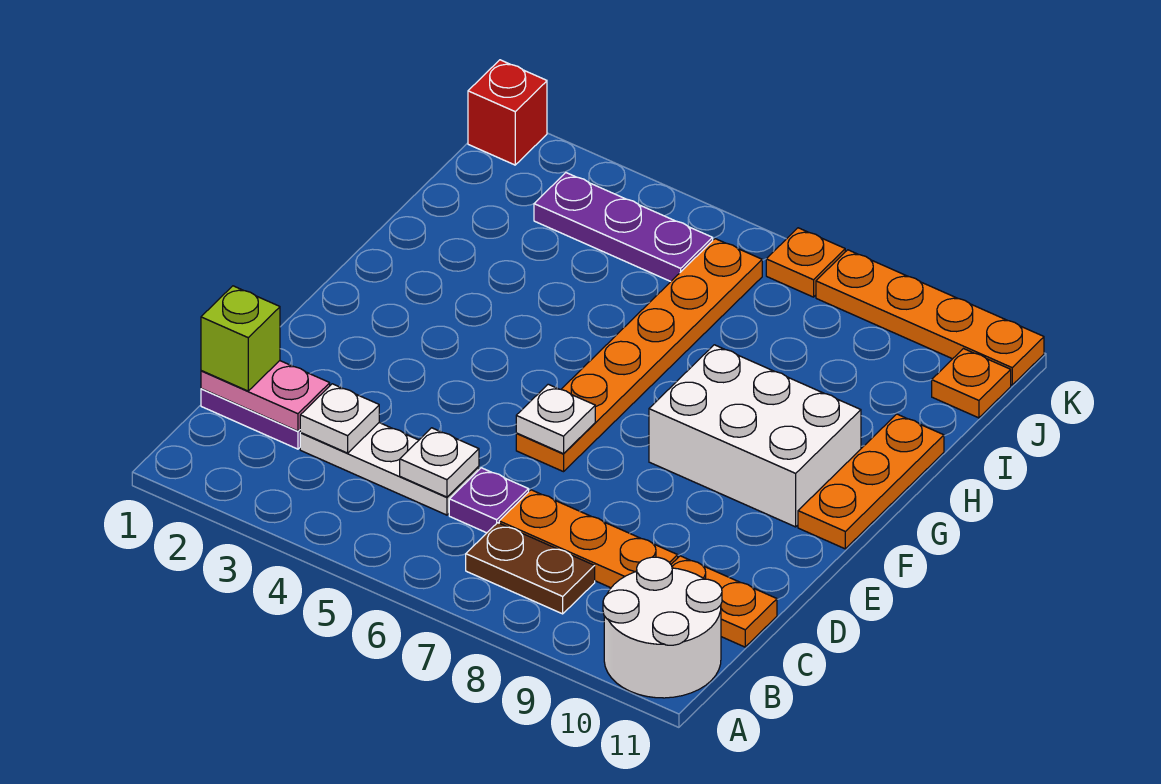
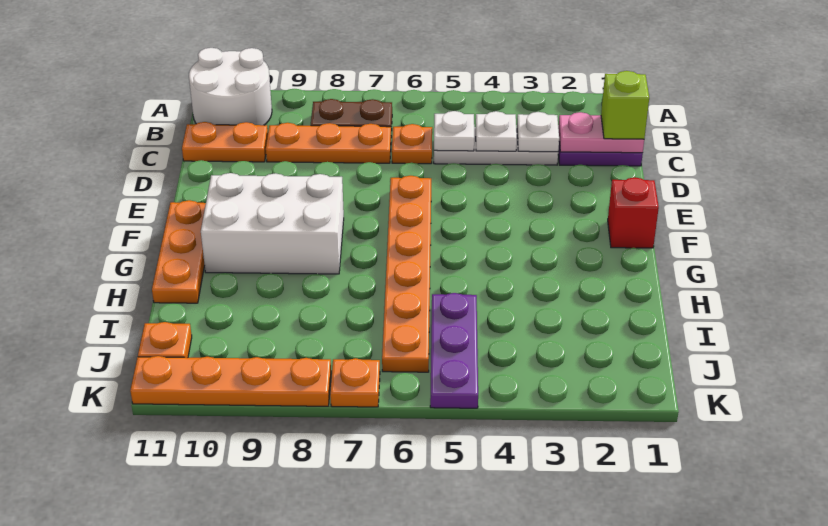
purple 1x1 plate [449,468,529,533] -> orange 1x1 plate [392,124,432,164]
white 1x1 plate [516,384,595,454] -> white 1x1 plate moved to [476,111,517,151]
purple 1x3 plate [534,173,713,281] -> purple 1x3 plate turned to [430,293,478,408]
red 1x1 brick [468,60,547,165] -> red 1x1 brick moved to [608,177,659,248]

